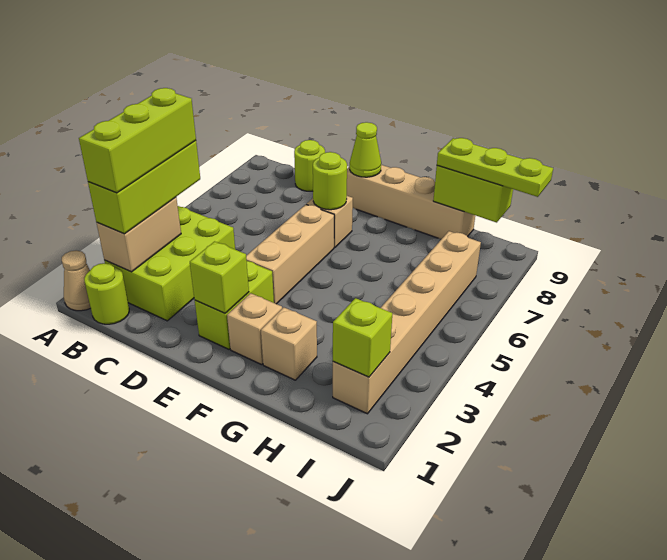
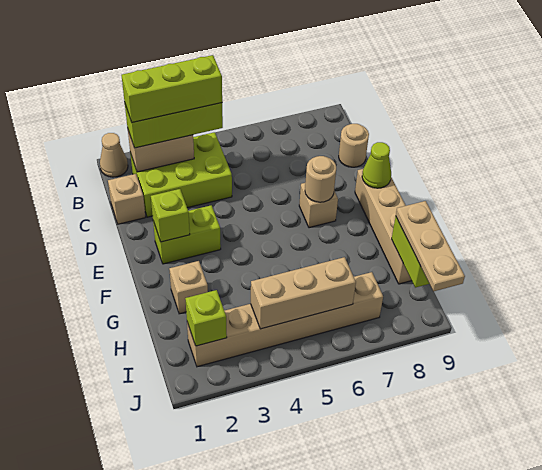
lime 1x1 round brick [84,263,129,324] -> none
lime 1x1 round brick [294,140,325,191] -> tan 1x1 round brick [339,124,369,167]
tan 1x3 brick [246,204,334,304] -> tan 1x3 brick moved to [250,257,356,329]
lime 1x1 round brick [313,152,347,210] -> tan 1x1 round brick [305,156,336,202]
tan 1x1 brick [227,293,282,365] -> tan 1x1 brick moved to [108,174,146,224]
lime 1x3 plate [437,138,553,197] -> tan 1x3 plate [396,201,465,291]

